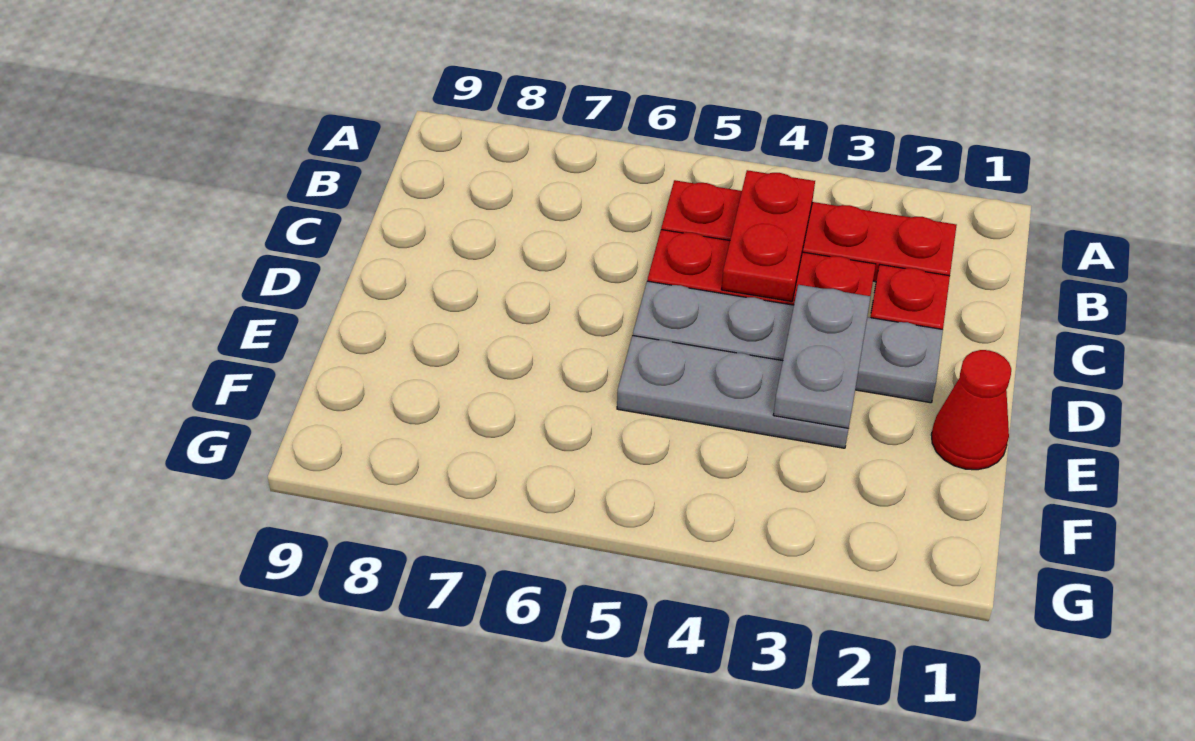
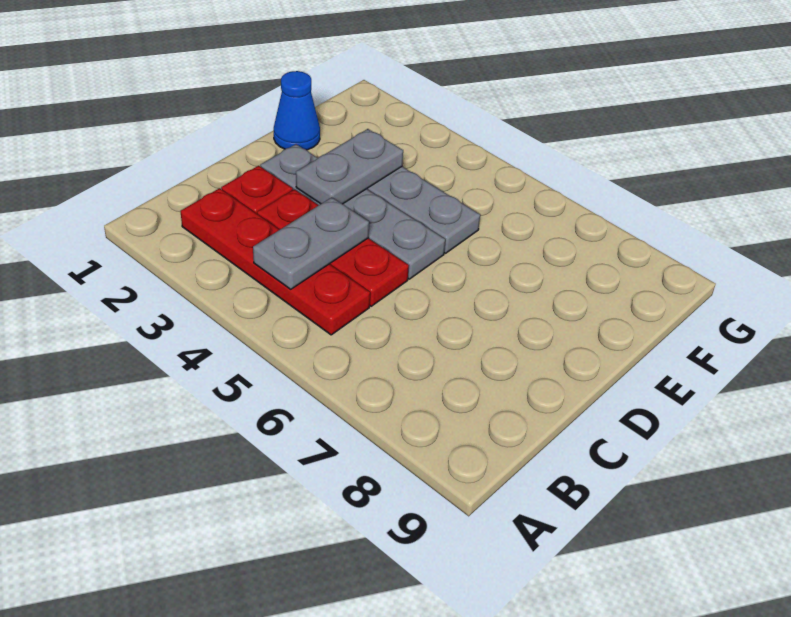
red 1x2 plate [721,170,815,301] -> grey 1x2 plate [253,197,369,289]
red 1x1 cone [931,350,1011,470] -> blue 1x1 cone [274,71,320,150]

